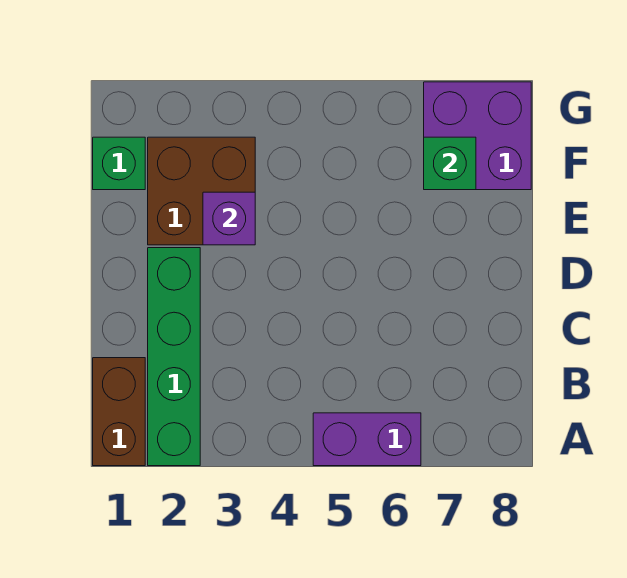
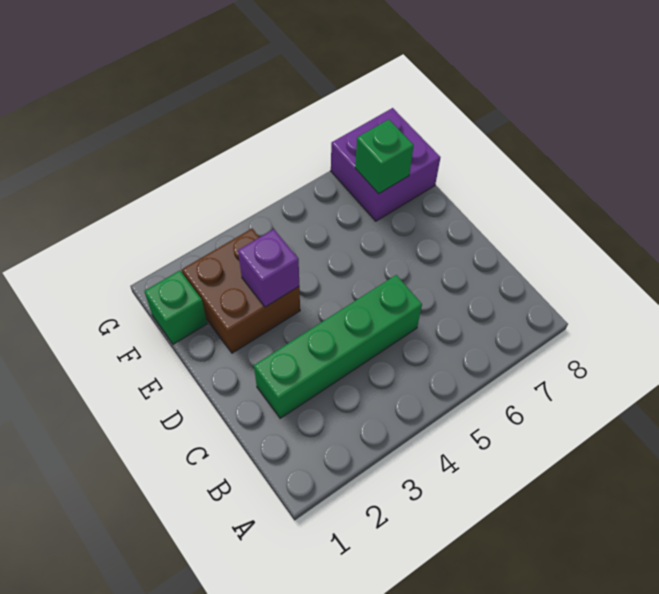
brown 1x2 brick [93,358,145,466] -> none
green 1x4 brick [148,248,200,466] -> green 1x4 brick turned to [254,275,422,418]
purple 1x2 brick [313,413,421,466] -> none

